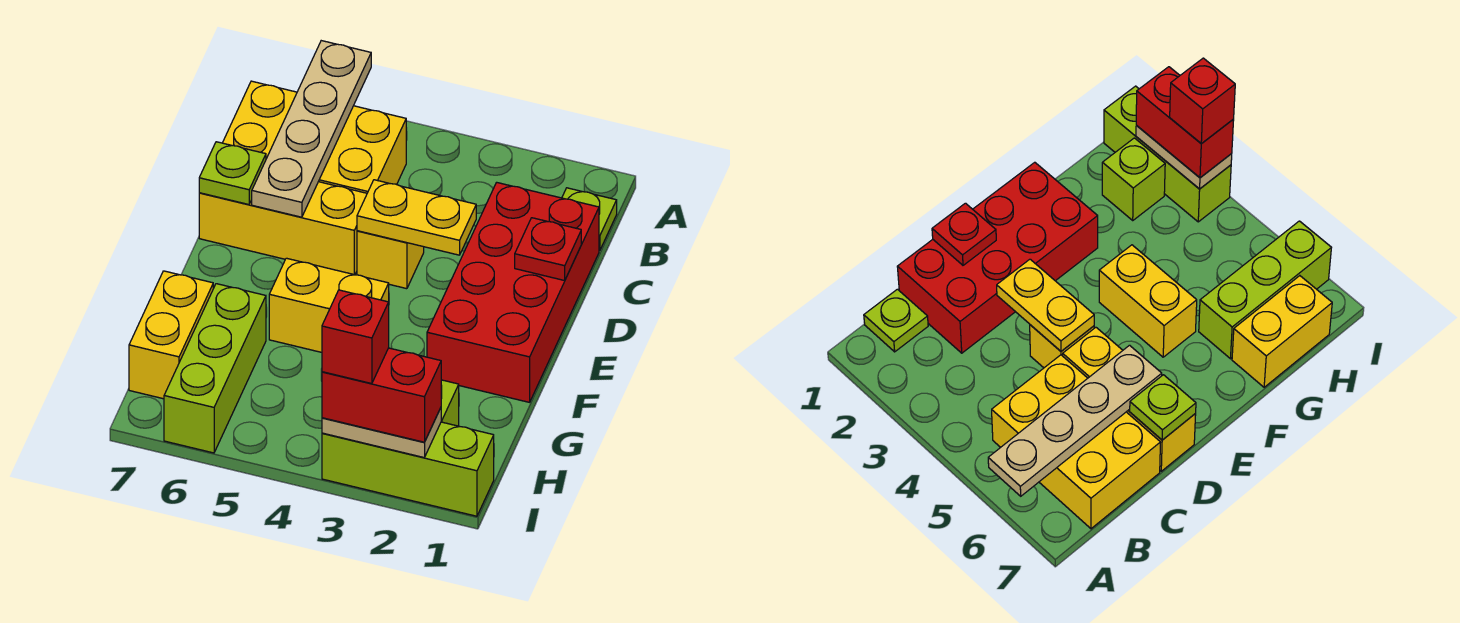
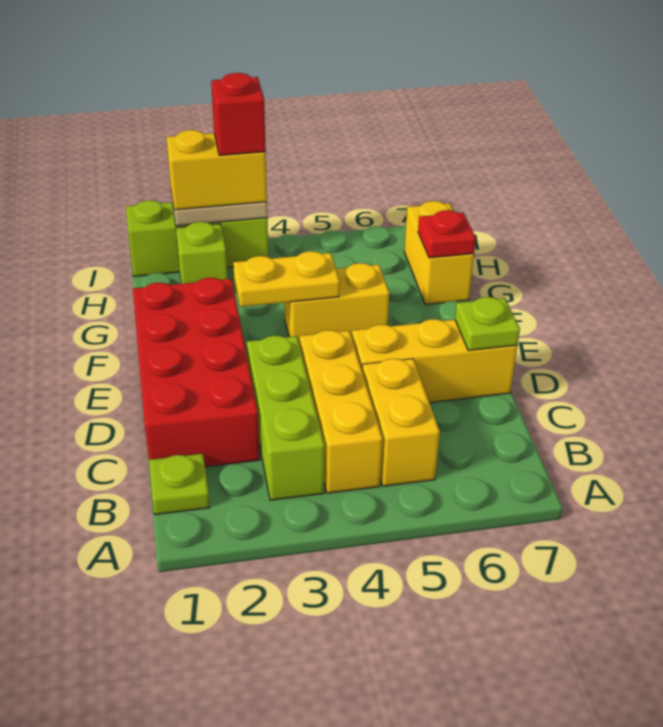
tan 1x4 plate [252,41,371,217] -> none
yellow 2x3 brick [223,81,406,193] -> yellow 1x2 brick [362,359,440,486]
red 1x1 plate [515,218,581,280] -> red 1x1 plate moved to [418,210,476,258]
yellow 1x2 plate [357,180,476,255] -> yellow 1x2 plate moved to [233,251,340,307]
yellow 1x1 brick [357,231,424,289] -> yellow 1x3 brick [300,330,383,493]
lime 1x3 brick [164,284,266,453] -> lime 1x3 brick moved to [247,336,325,500]
red 1x2 brick [322,348,441,442] -> yellow 1x2 brick [166,130,267,210]

